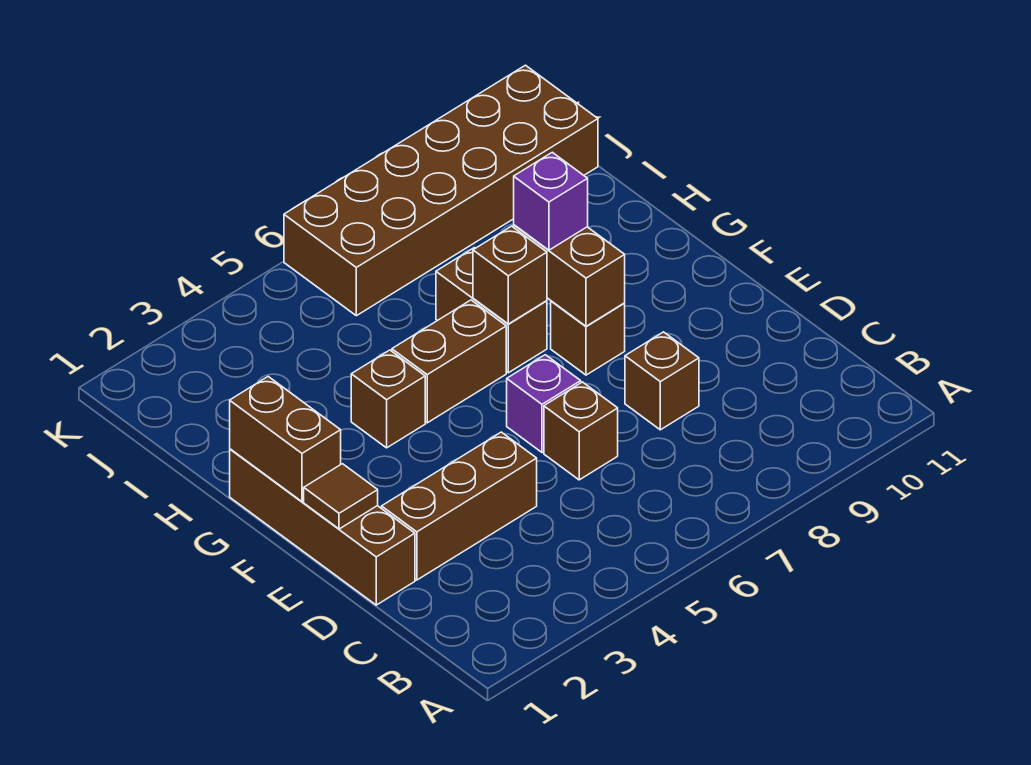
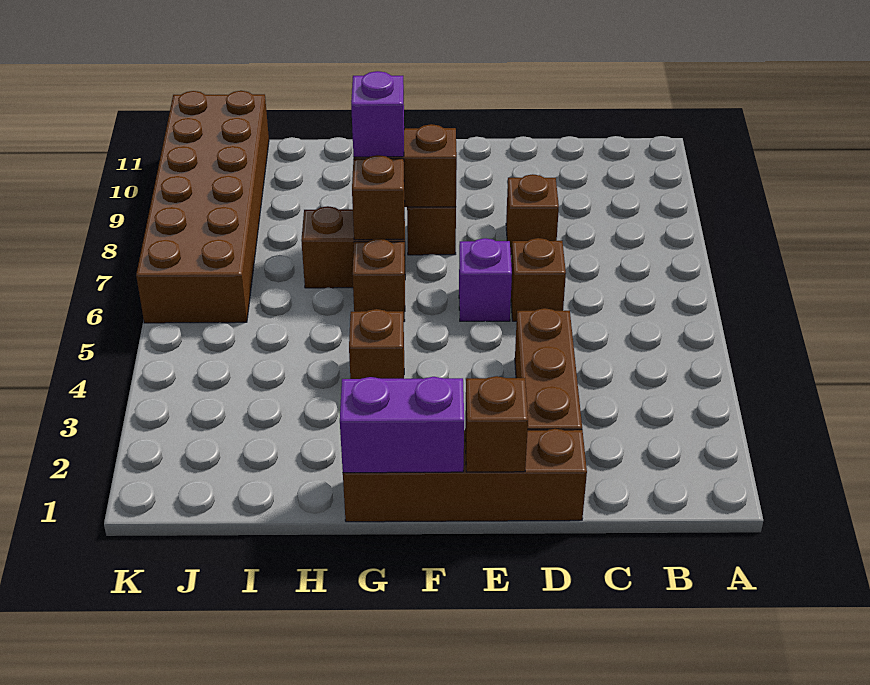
brown 1x1 tile [304,464,378,529] -> brown 1x1 brick [465,376,528,472]
brown 1x2 brick [230,377,341,502] -> purple 1x2 brick [340,377,464,473]
brown 1x2 brick [392,300,506,423] -> brown 1x1 brick [352,239,405,321]

